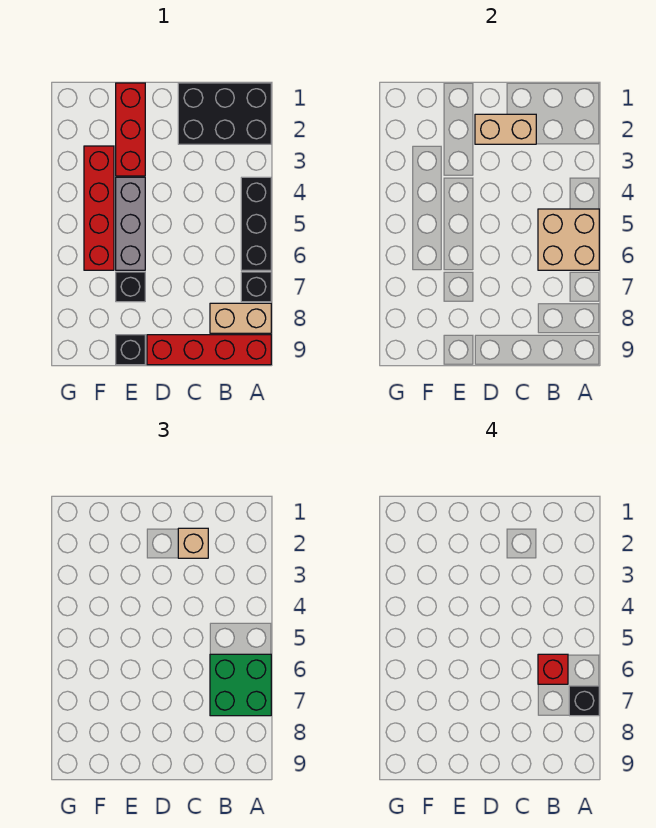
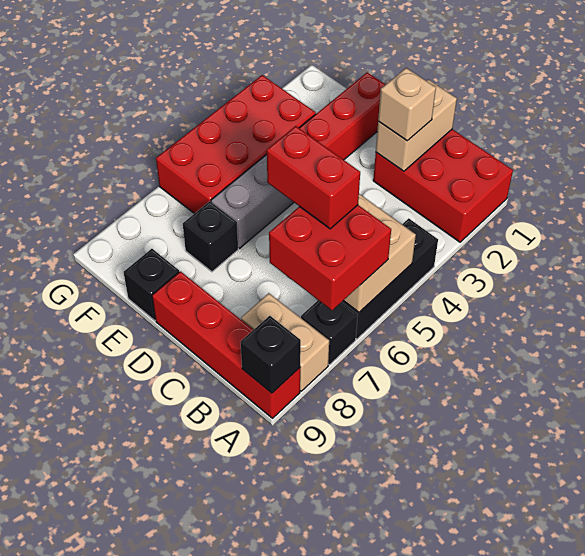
black 2x3 brick [178,83,271,144] -> red 2x3 brick [373,129,513,242]
green 2x2 brick [210,654,271,716] -> red 2x2 brick [269,205,391,310]
black 1x1 brick [569,686,599,716] -> black 1x1 brick moved to [240,316,301,393]
red 1x1 brick [538,654,568,684] -> red 1x2 brick [267,126,360,229]
tan 1x2 brick [475,114,536,144] -> tan 1x2 brick turned to [376,79,457,171]
red 1x4 brick [84,146,114,270] -> red 2x4 brick [156,75,316,214]

